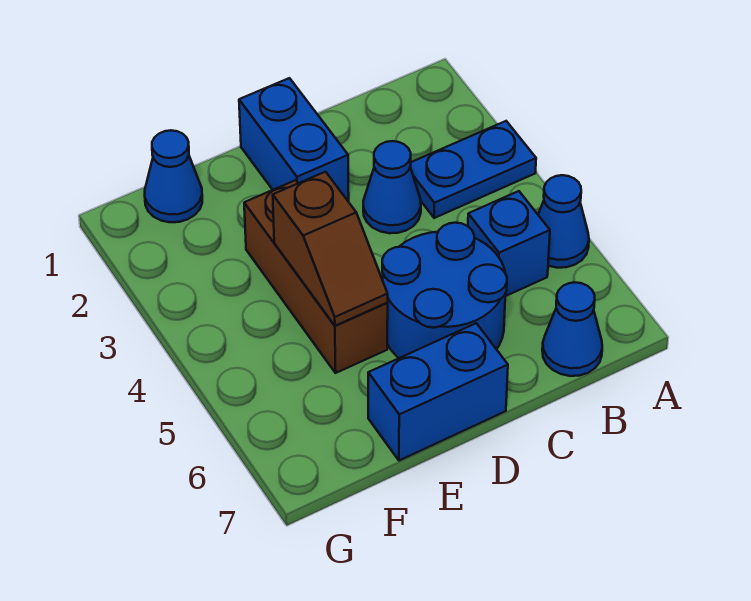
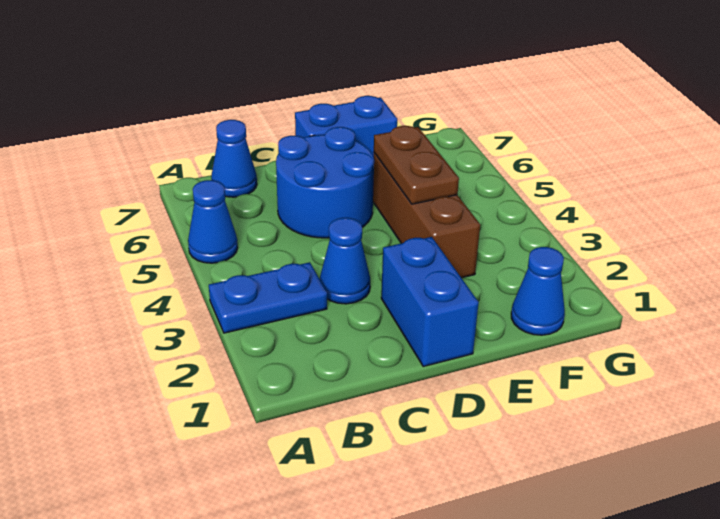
blue 1x1 brick [468,191,550,296] -> none
brown 1x2 slope [273,172,388,326] -> brown 1x2 plate [374,126,459,204]

